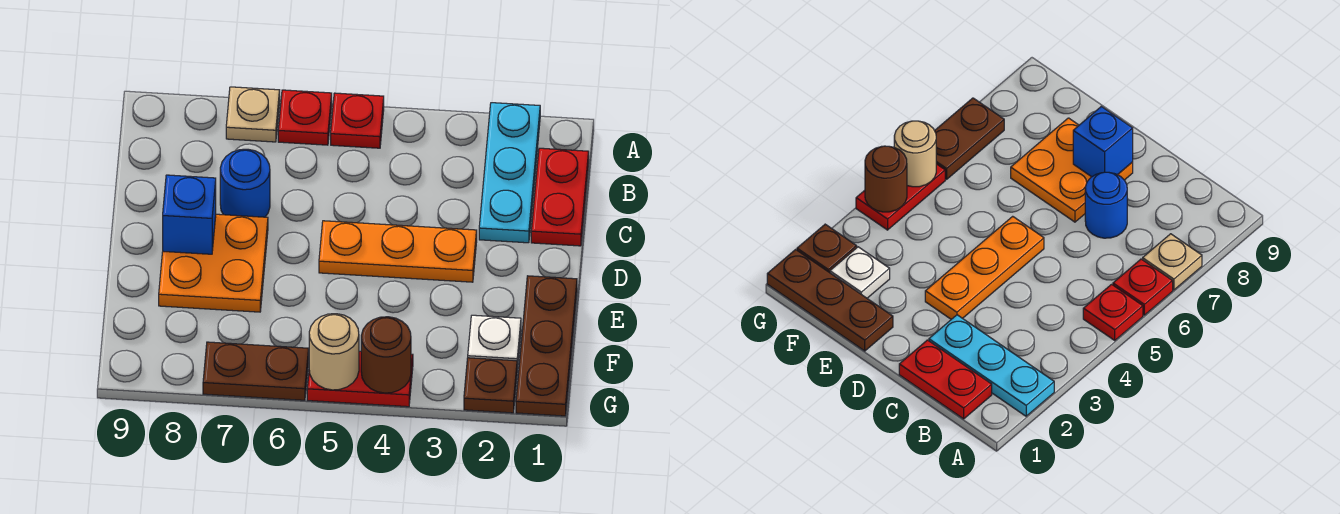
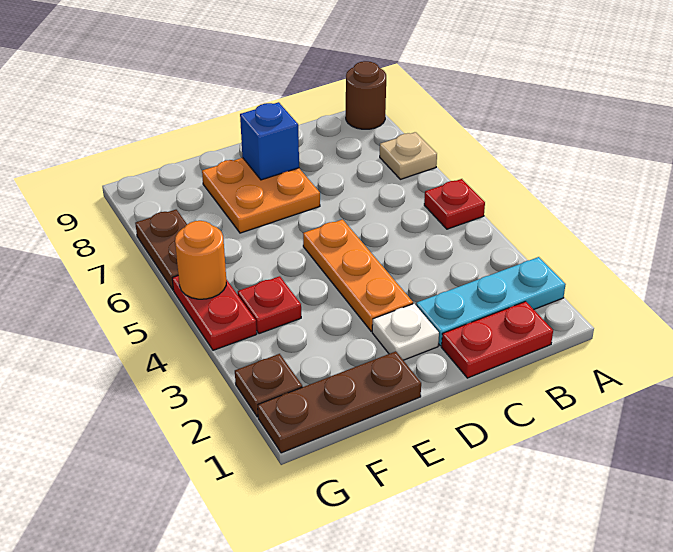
red 1x1 plate [278,90,332,145] -> red 1x1 plate moved to [238,276,301,334]
blue 1x1 round brick [220,149,270,217] -> none
white 1x1 plate [468,315,521,369] -> white 1x1 plate moved to [372,304,439,360]
brown 1x1 round brick [361,317,411,393] -> brown 1x1 round brick moved to [346,61,386,129]
tan 1x1 round brick [309,314,359,390] -> orange 1x1 round brick [175,221,226,299]

